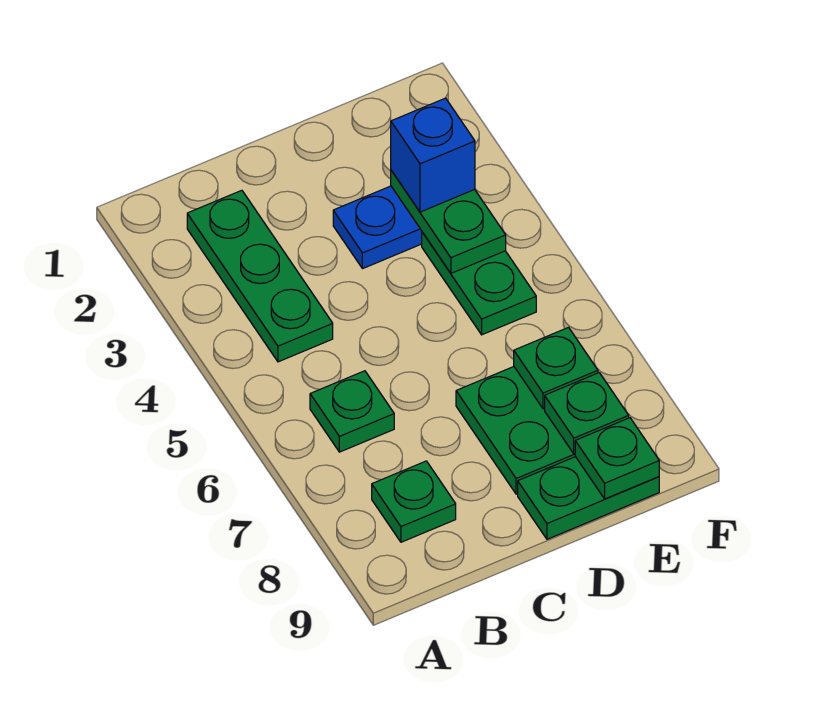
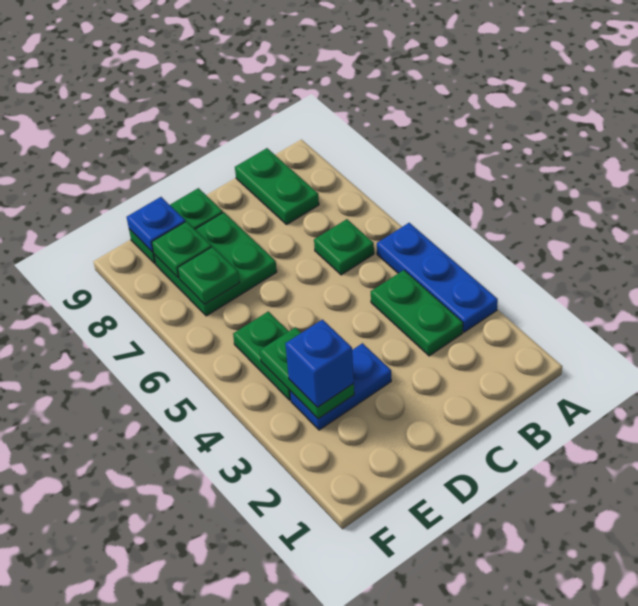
none -> blue 1x3 plate [377,223,498,332]
green 1x3 plate [187,190,333,362] -> green 1x2 plate [371,270,463,356]
green 1x1 plate [372,461,456,542] -> green 1x2 plate [235,148,319,224]
green 1x1 plate [575,418,659,499] -> blue 1x1 plate [127,197,185,252]

